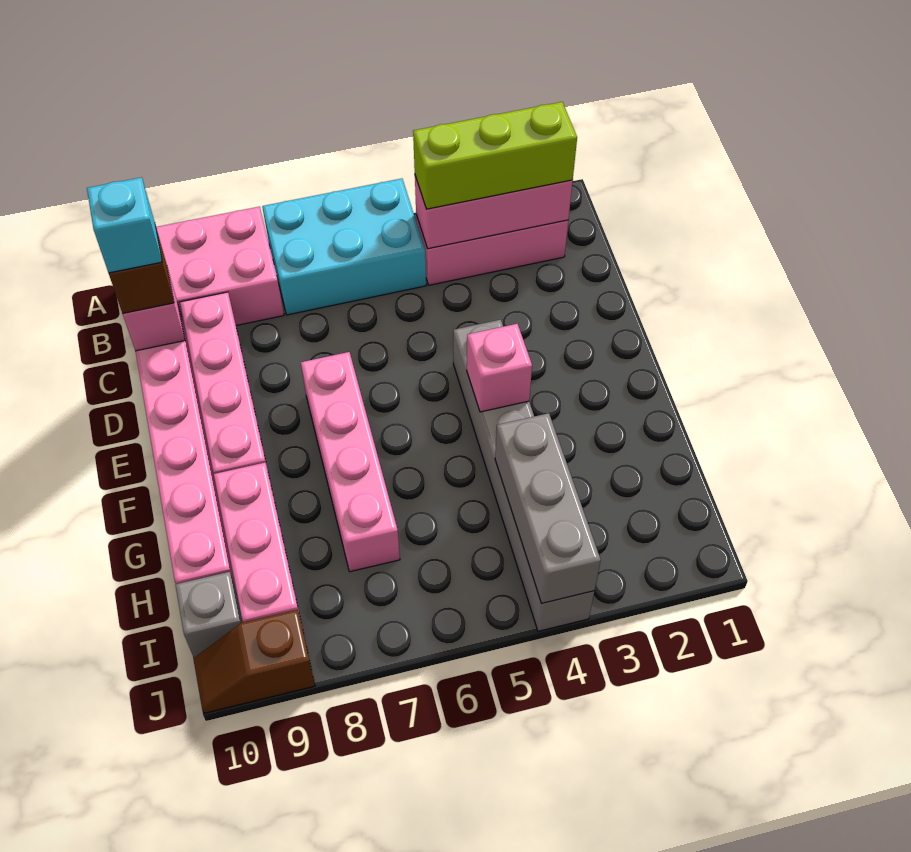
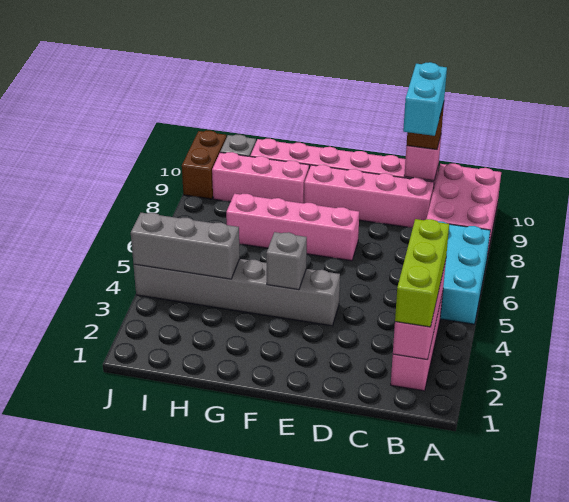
cyan 1x1 brick [87,177,162,273] -> cyan 1x2 brick [403,62,447,136]
pink 1x1 brick [467,324,532,412] -> grey 1x1 brick [266,232,307,290]
brown 1x2 slope [193,610,315,713] -> brown 1x2 brick [182,131,227,199]

